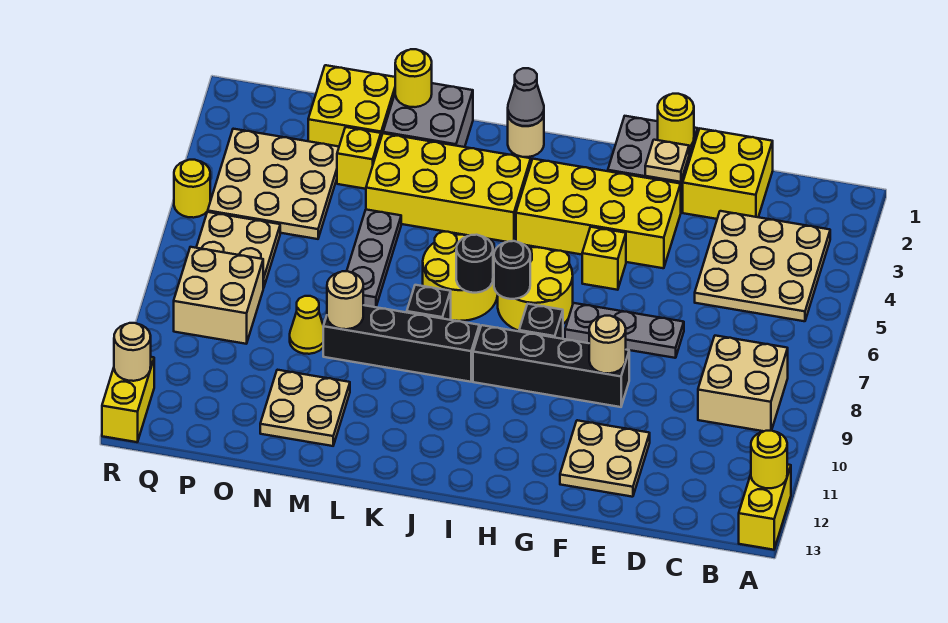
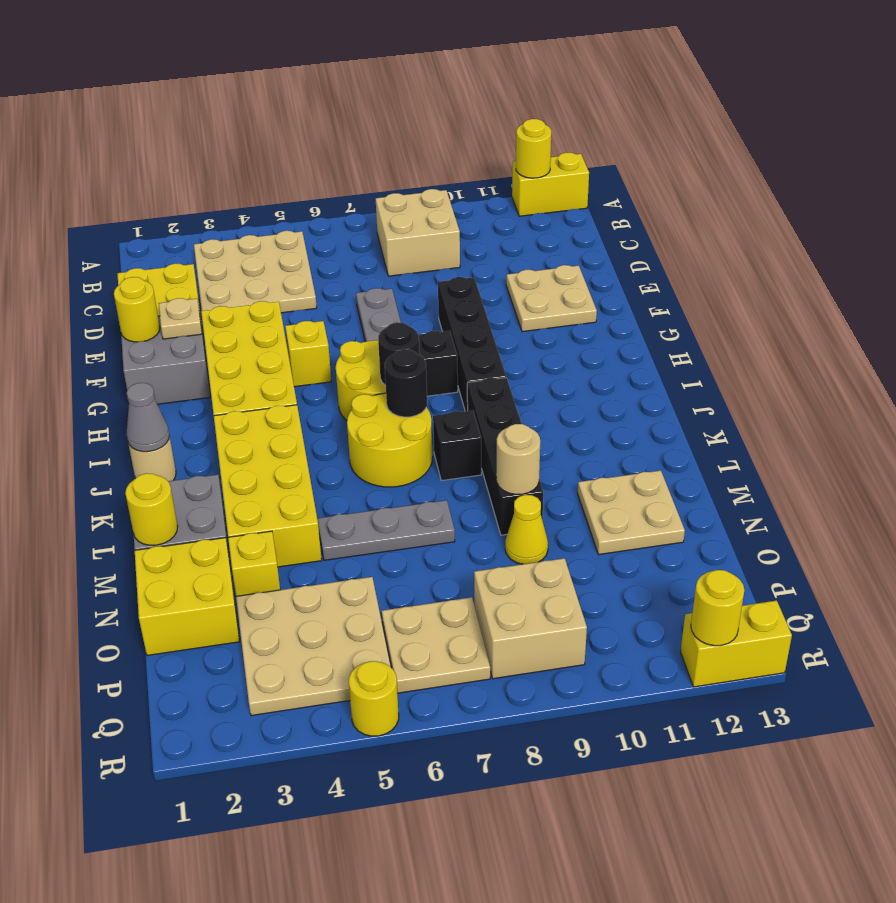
tan 1x1 round brick [589,316,626,374] -> none
tan 1x1 round brick [114,323,151,381] -> yellow 1x1 round brick [691,570,744,646]

